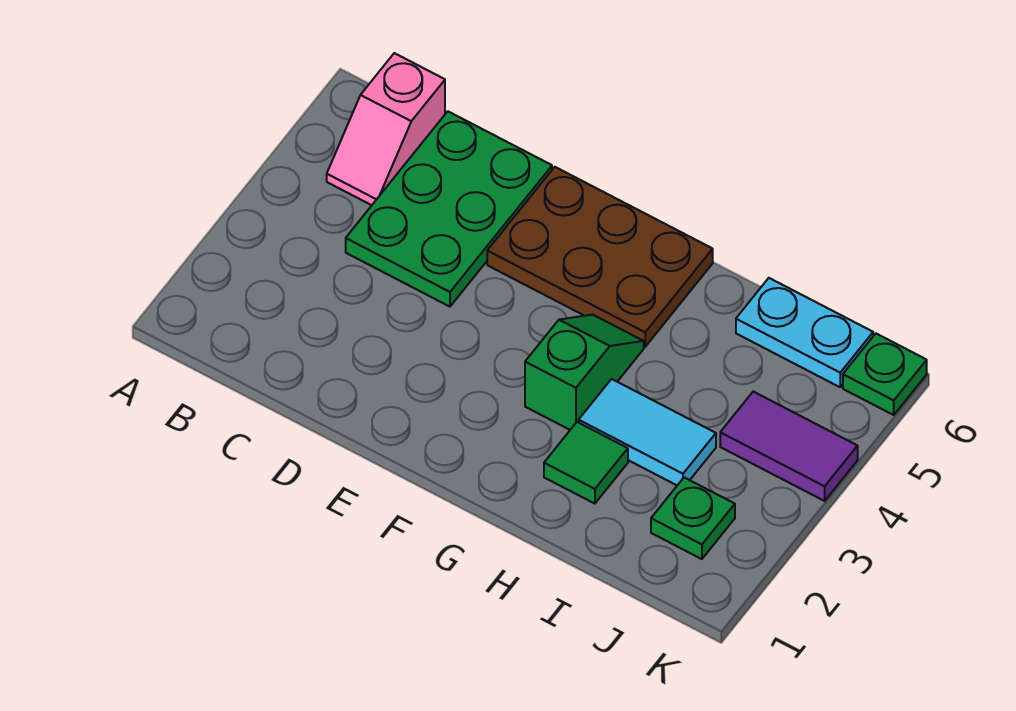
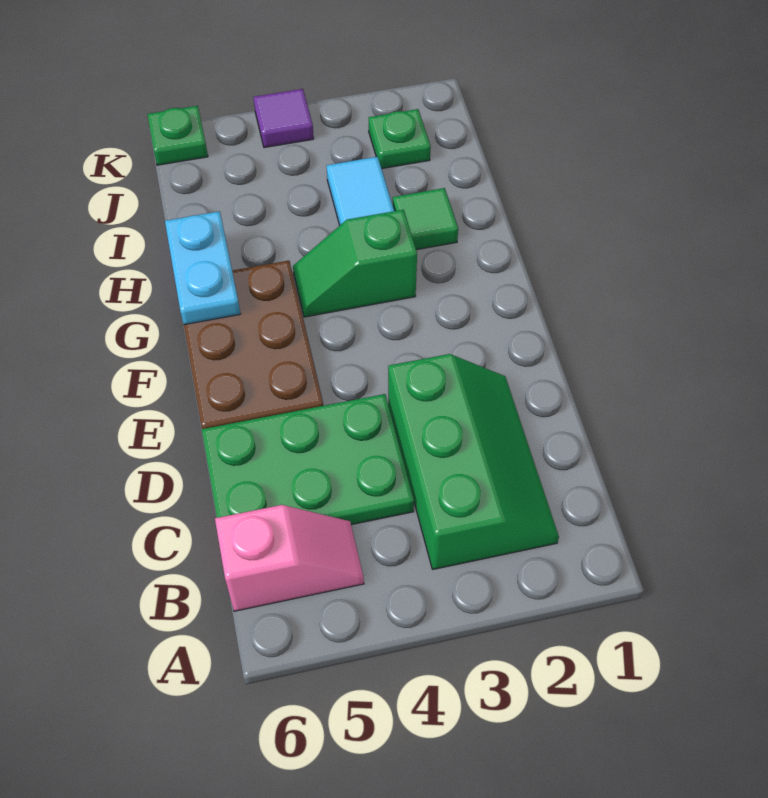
none -> green 2x3 slope [388,354,559,569]
cyan 1x2 plate [736,278,873,387] -> cyan 1x2 plate moved to [165,211,240,325]
purple 1x2 tile [720,392,858,501] -> purple 1x1 tile [253,89,314,148]

